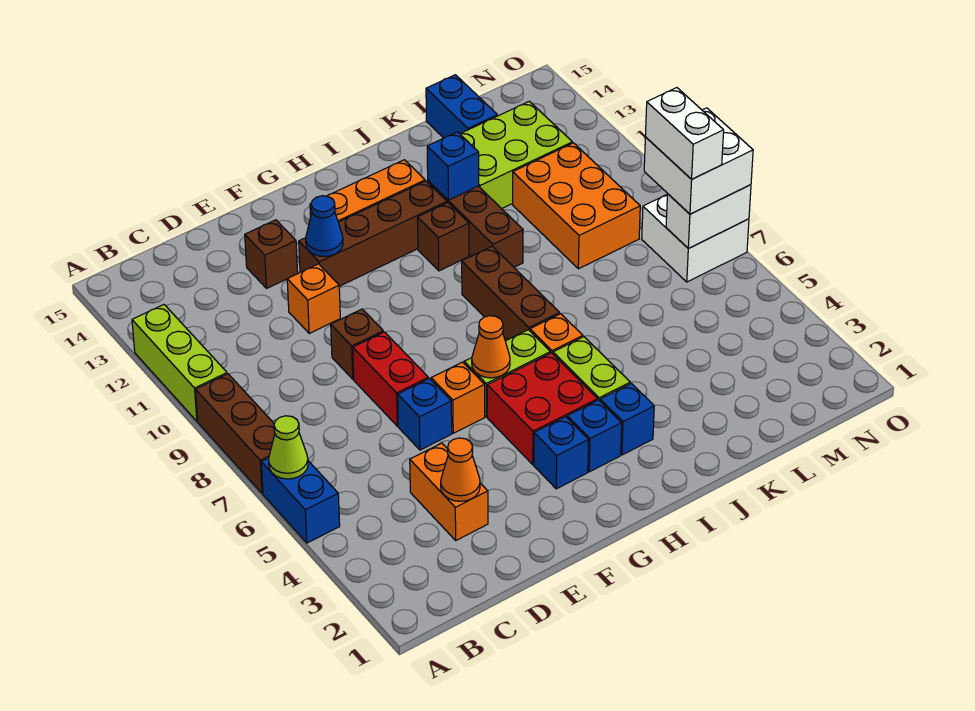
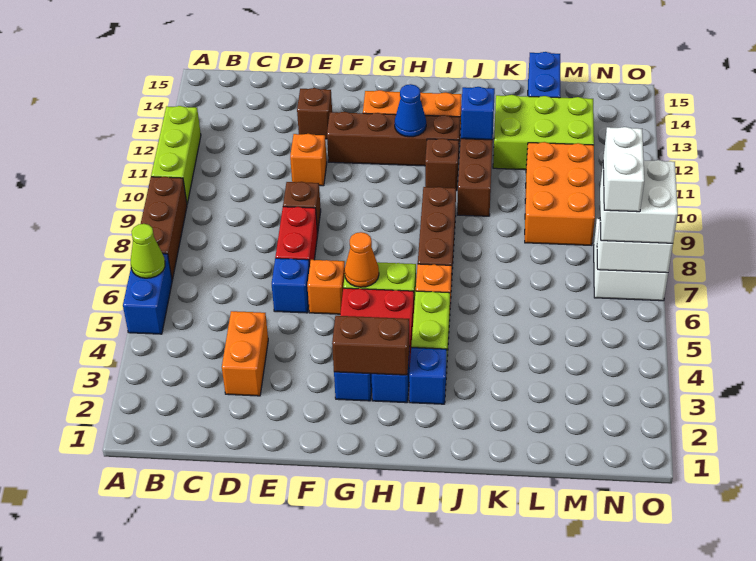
orange 1x1 cone [441,438,480,501] -> none
blue 1x1 cone [306,196,343,257] -> blue 1x1 cone moved to [395,84,426,137]
none -> brown 1x2 brick [332,316,410,375]

